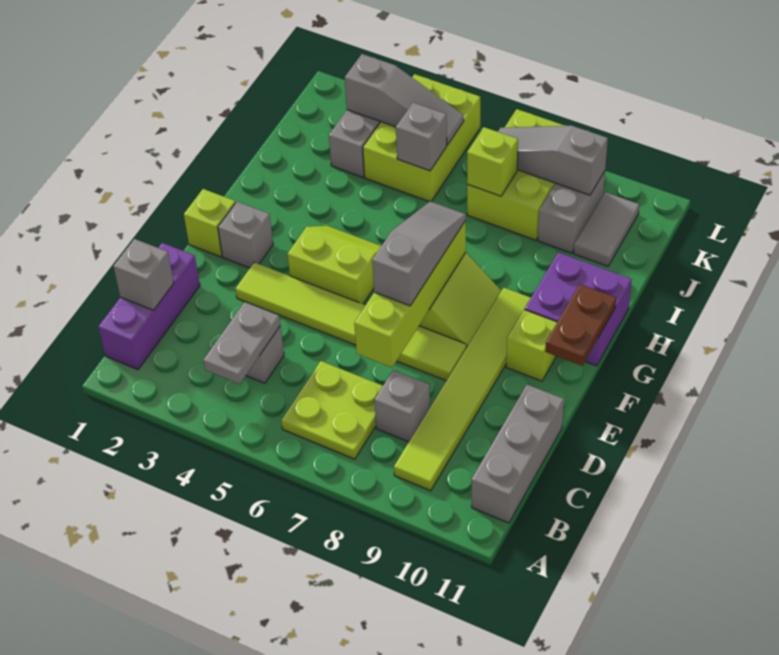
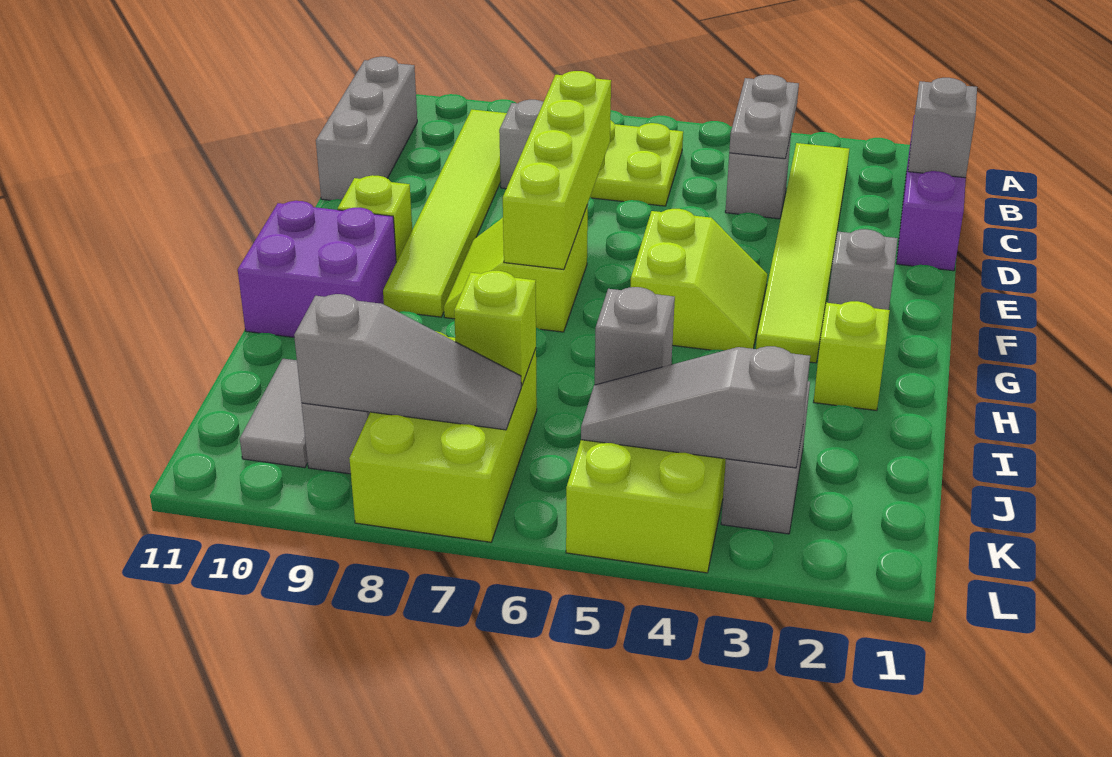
lime 1x6 tile [235,262,467,381] -> lime 1x6 tile turned to [756,143,849,363]
grey 1x3 slope [372,201,466,306] -> none
lime 1x1 brick [184,189,235,257] -> lime 1x1 brick moved to [814,301,890,411]
lime 2x2 slope [288,226,381,304] -> lime 2x2 slope turned to [631,209,767,351]
brown 1x2 plate [545,284,616,366] -> none

